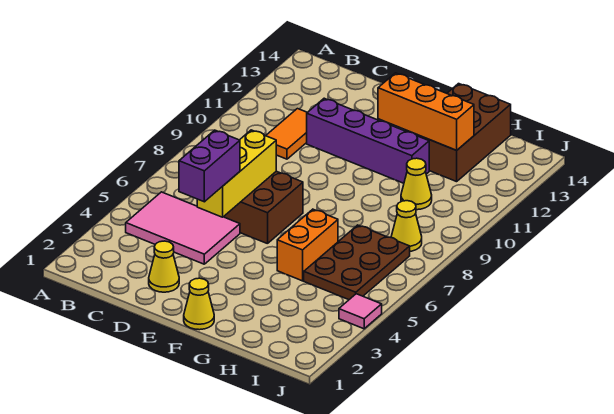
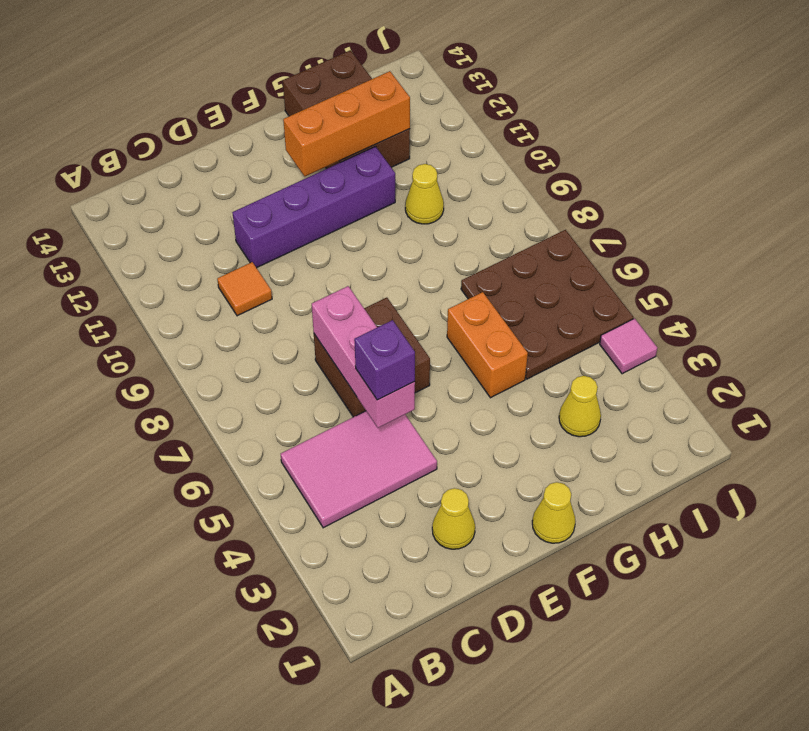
orange 1x2 tile [266,109,307,159] -> orange 1x1 tile [217,262,272,316]
purple 1x2 brick [179,130,240,202] -> purple 1x1 brick [354,320,415,400]
yellow 1x3 brick [197,130,276,217] -> pink 1x3 brick [312,286,415,428]
brown 2x3 plate [304,225,410,300] -> brown 3x3 plate [461,230,633,379]
yellow 1x1 cone [391,201,422,251] -> yellow 1x1 cone moved to [559,376,601,437]

